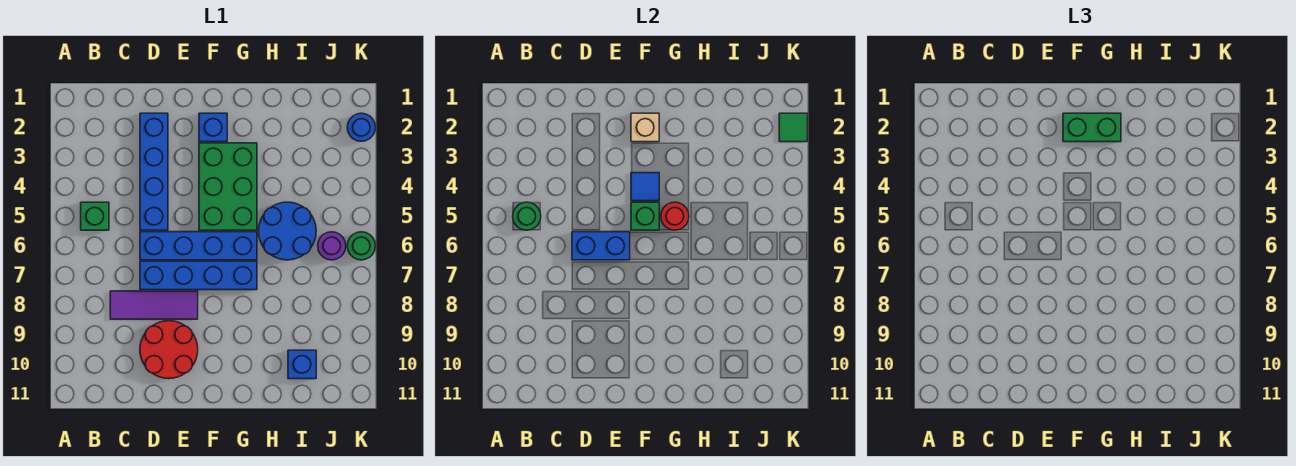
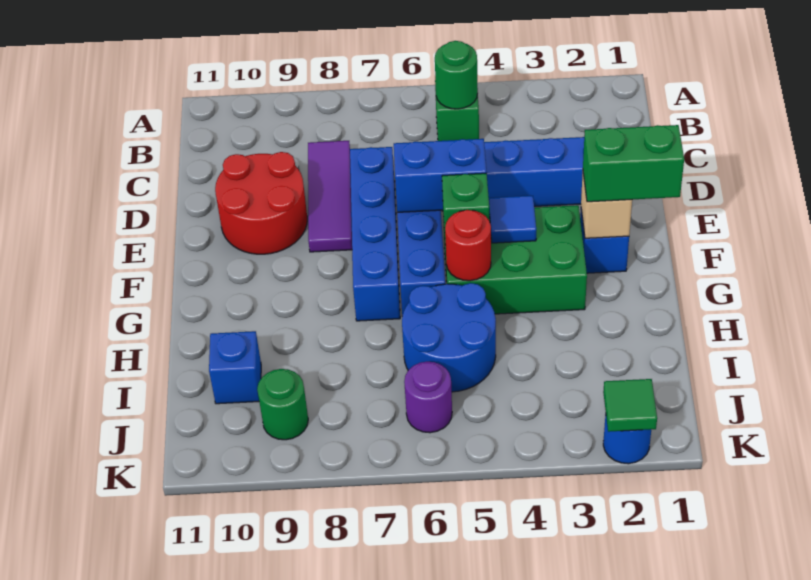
blue 1x2 brick [572,232,630,260] -> blue 1x2 brick turned to [394,139,487,212]
green 1x2 brick [1063,113,1121,142] -> green 1x2 brick turned to [583,125,684,202]
green 1x1 round brick [347,232,375,260] -> green 1x1 round brick moved to [257,369,308,440]

